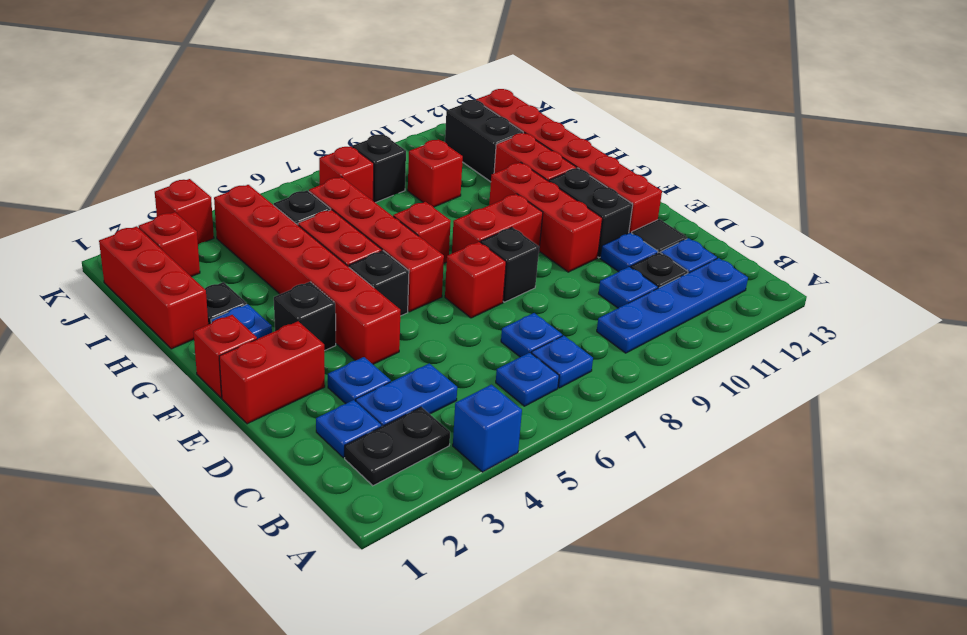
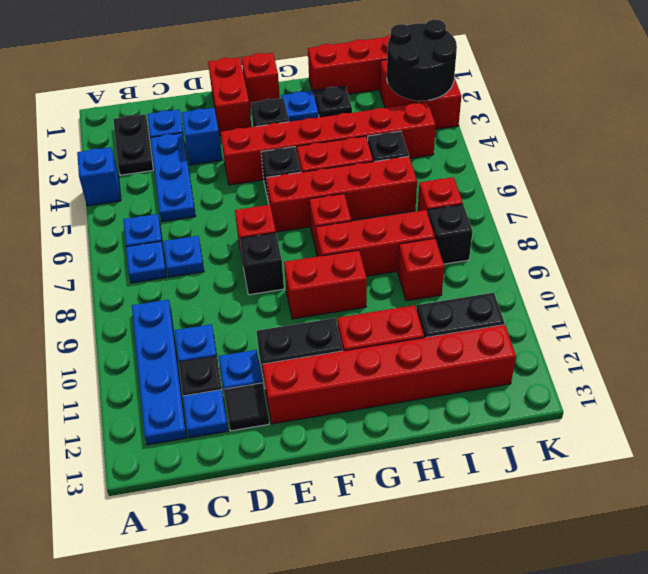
blue 1x2 plate [356,363,457,427] -> blue 1x3 plate [150,133,196,222]
blue 1x1 plate [328,357,391,404] -> blue 1x1 brick [182,108,222,165]
red 1x3 brick [489,163,602,272] -> red 1x3 brick moved to [316,210,435,276]
red 1x2 brick [452,194,543,253] -> red 1x2 brick turned to [284,250,367,319]
none -> black 2x2 round brick [387,19,457,101]

